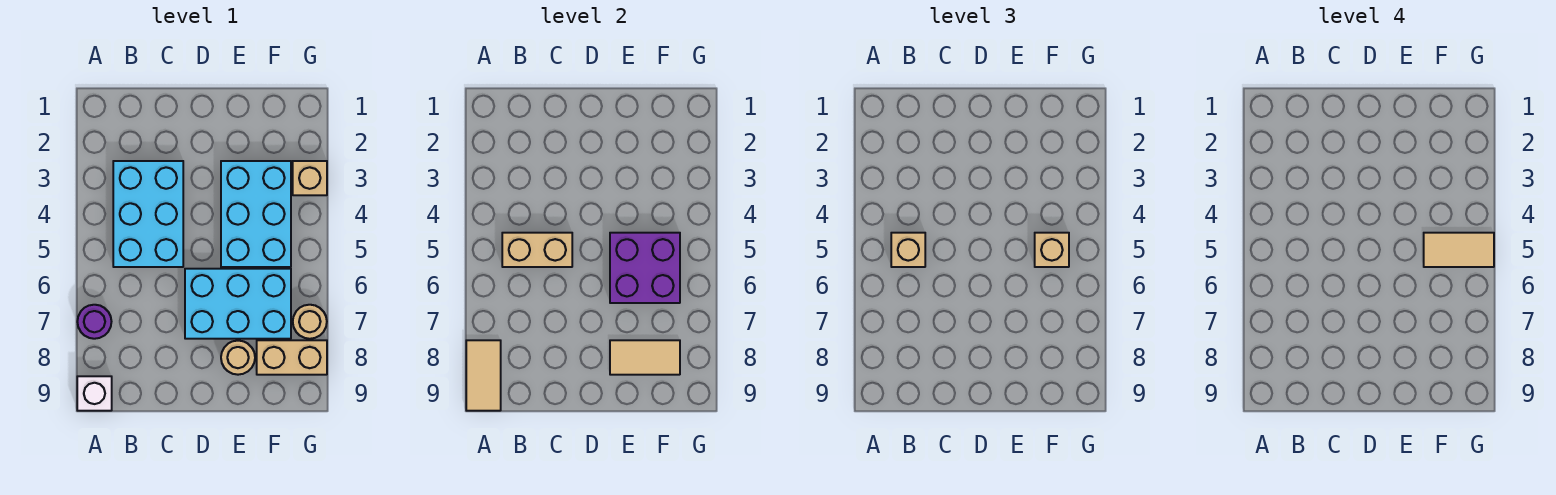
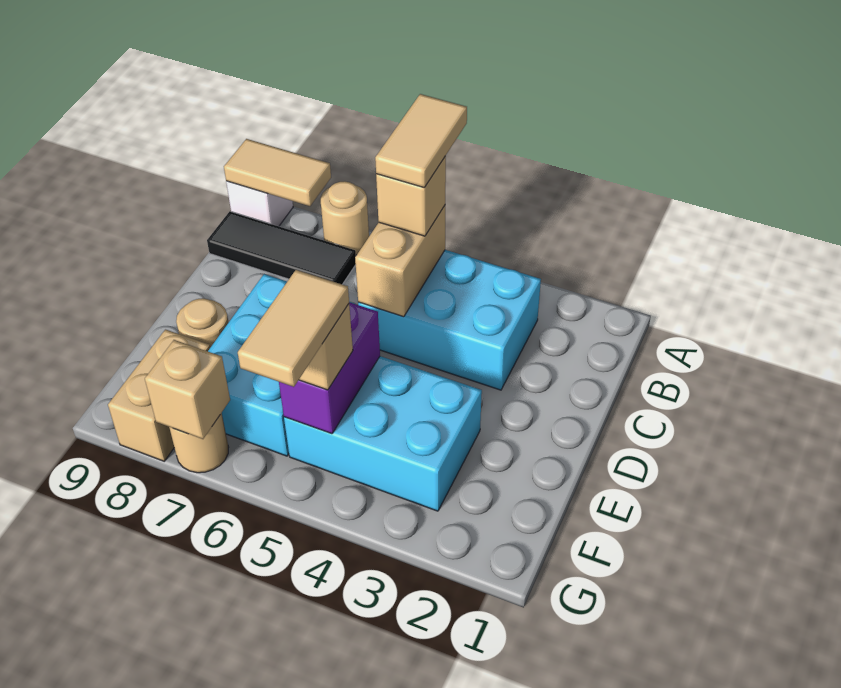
purple 1x1 round brick [77,305,112,339] -> tan 1x1 round brick [321,181,369,255]
none -> black 1x3 tile [207,211,356,284]
purple 2x2 brick [610,233,680,303] -> purple 1x2 brick [279,302,380,434]
tan 1x2 tile [610,340,680,375] -> tan 1x2 tile moved to [375,94,467,188]
tan 1x1 brick [293,161,327,195] -> tan 1x1 brick moved to [145,340,230,439]

